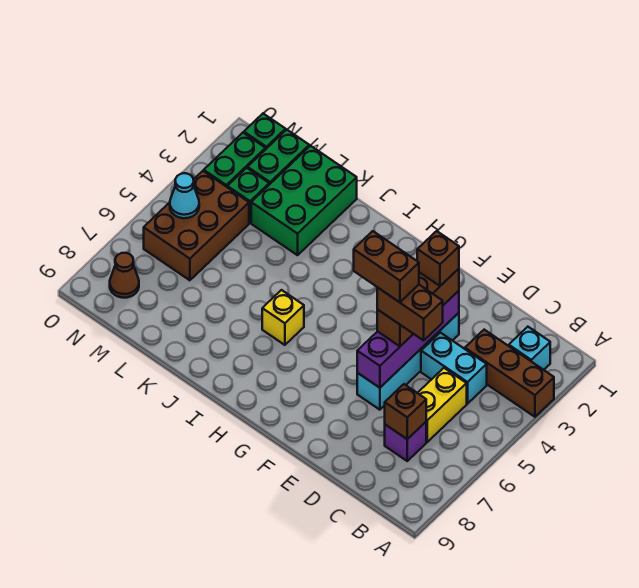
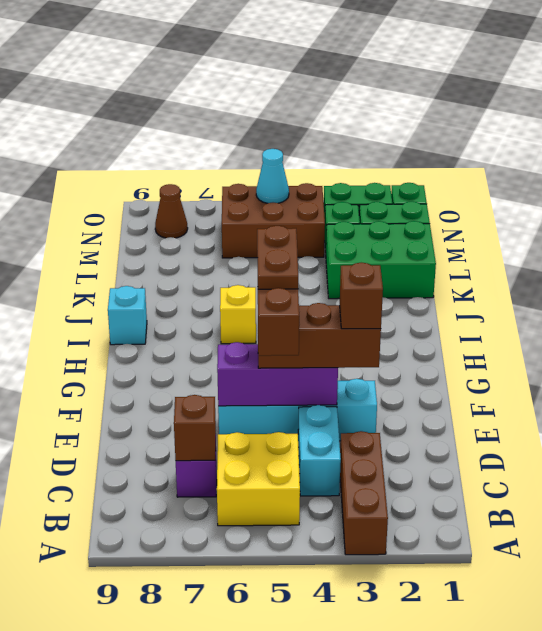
cyan 1x1 brick [509,327,550,370] -> cyan 1x1 brick moved to [108,286,147,345]
yellow 1x2 brick [418,368,467,442] -> yellow 2x2 brick [217,432,300,526]
purple 1x4 brick [357,291,459,388] -> purple 1x3 brick [217,342,338,406]
brown 1x2 brick [354,231,419,302] -> brown 1x2 plate [257,226,298,289]

